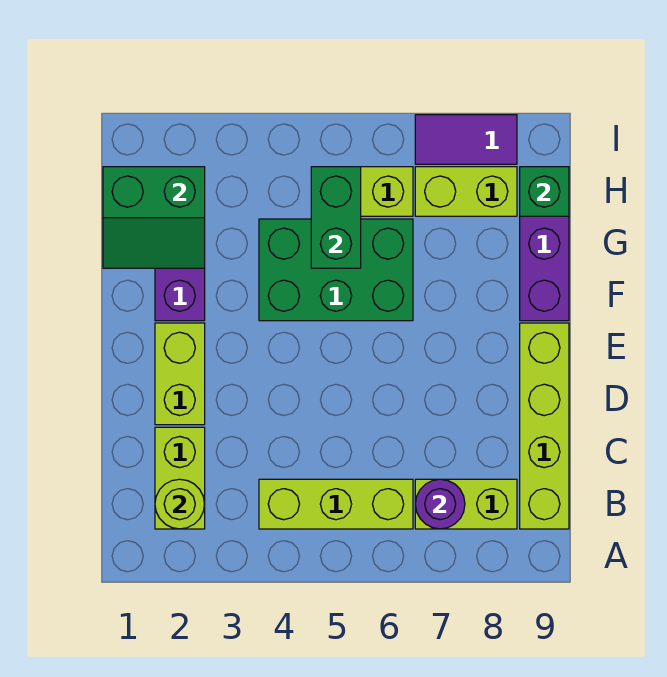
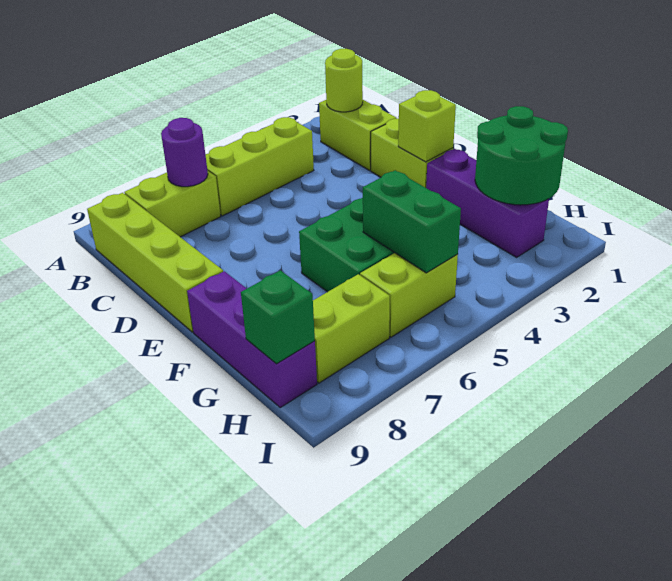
none -> lime 1x1 brick [398,90,456,162]
green 2x2 slope [103,167,205,268] -> green 2x2 round brick [475,106,568,205]
purple 1x2 tile [415,115,517,164] -> none

